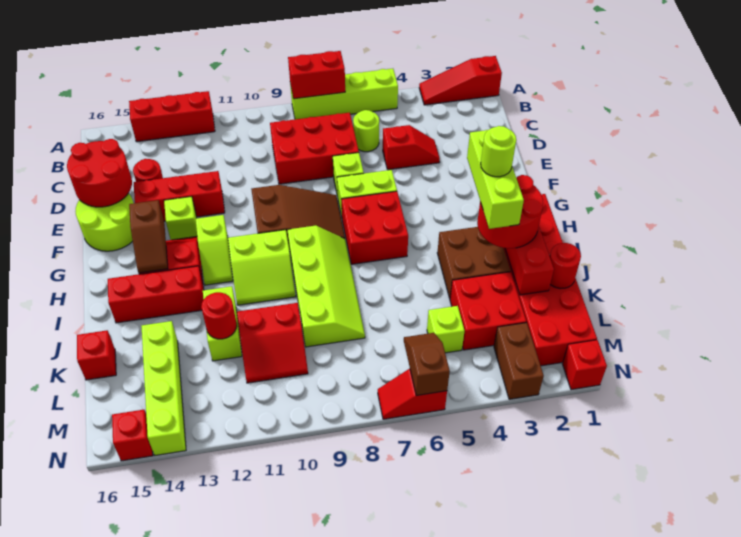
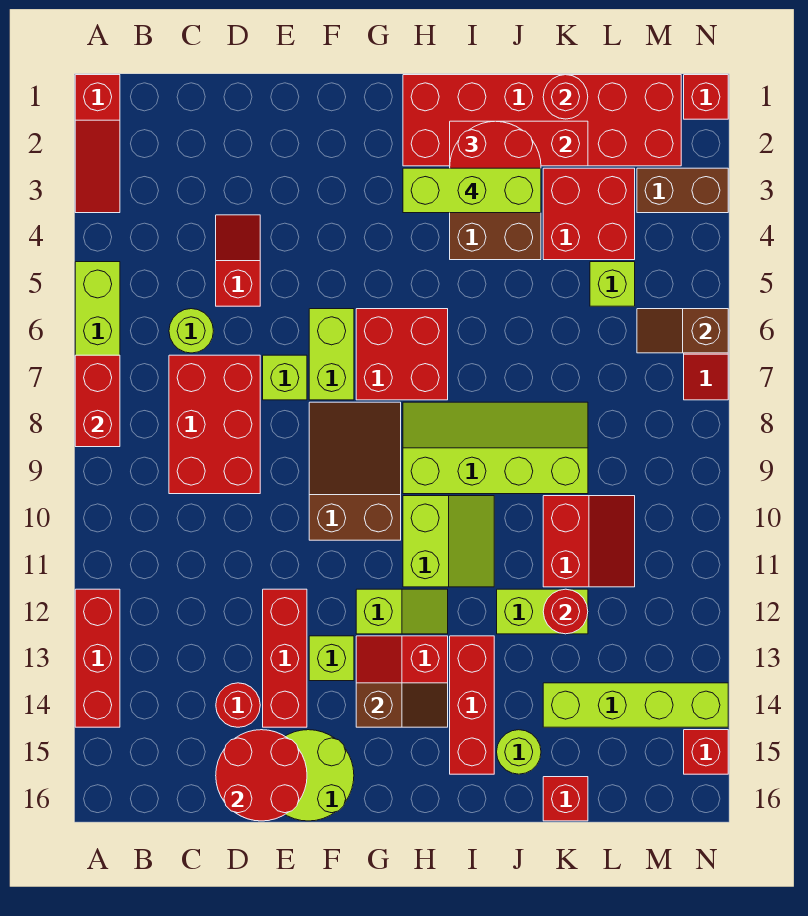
lime 1x1 round brick [481,126,516,177] -> lime 1x1 round brick moved to [497,730,541,774]

